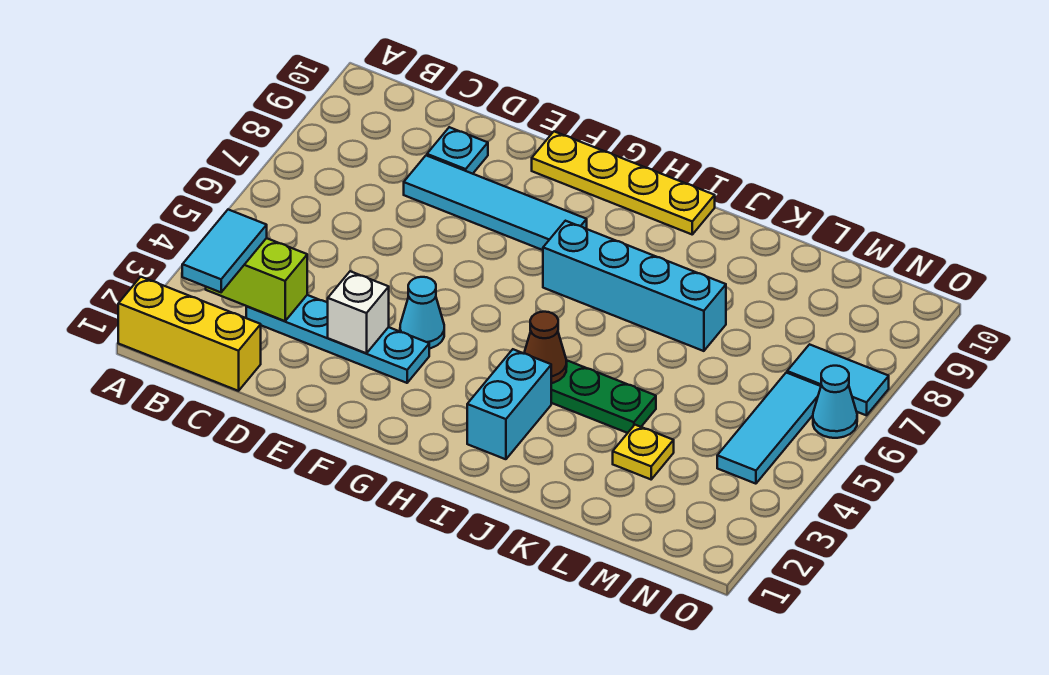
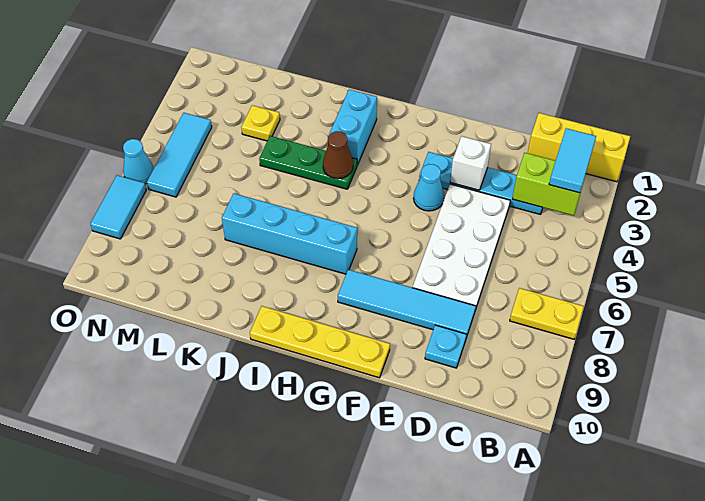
none -> yellow 1x2 plate [510,288,584,339]
none -> white 2x4 plate [413,184,510,310]
cyan 1x2 tile [787,344,889,415] -> cyan 1x2 tile turned to [90,175,146,239]

